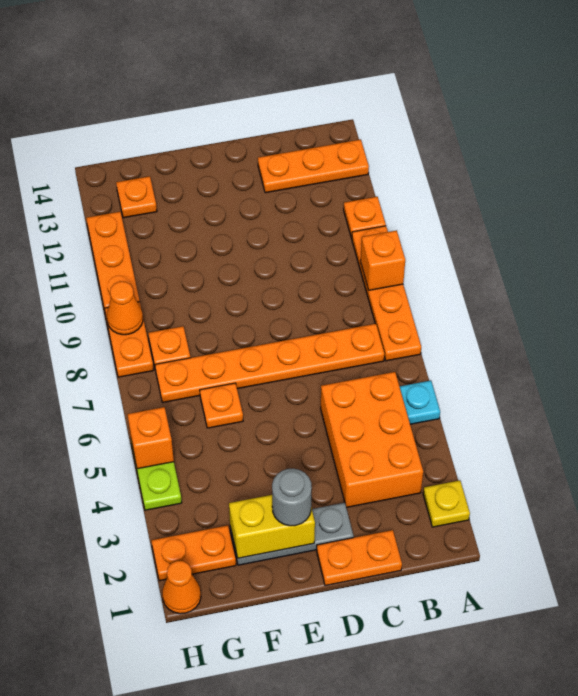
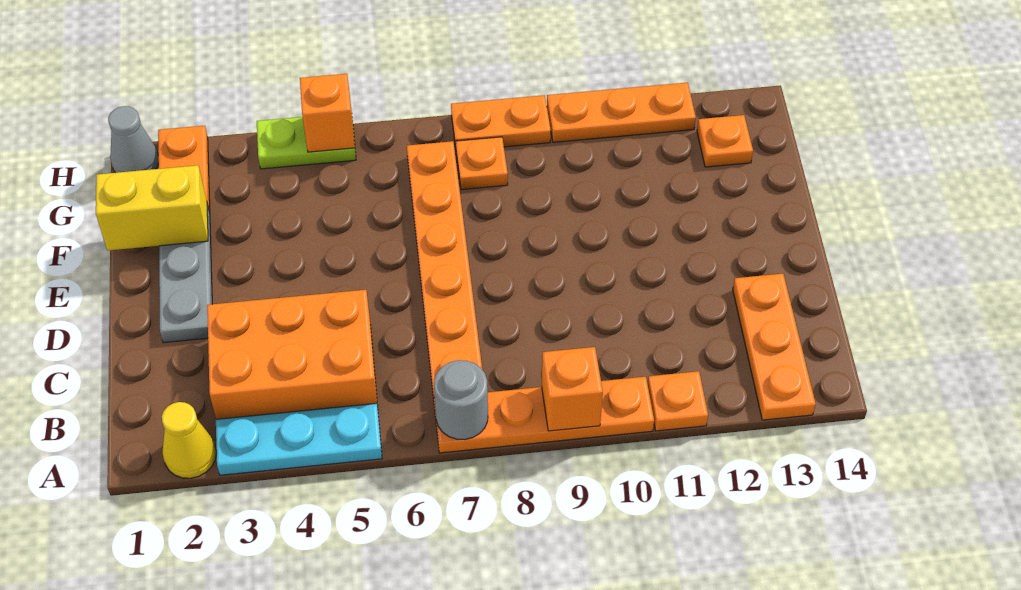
yellow 1x1 plate [423,480,470,527] -> yellow 1x1 cone [162,402,217,478]
cyan 1x1 plate [400,381,440,424] -> cyan 1x3 plate [216,403,382,475]
orange 1x2 plate [317,530,402,586] -> none
yellow 1x2 brick [229,495,315,558] -> yellow 1x2 brick turned to [96,165,208,250]
grey 1x1 round brick [272,469,312,526] -> grey 1x1 round brick moved to [434,360,488,440]
orange 1x1 plate [200,383,243,428] -> none
orange 1x1 cone [162,561,201,614] -> grey 1x1 cone [108,106,159,173]
orange 1x1 cone [107,281,143,335] -> none

